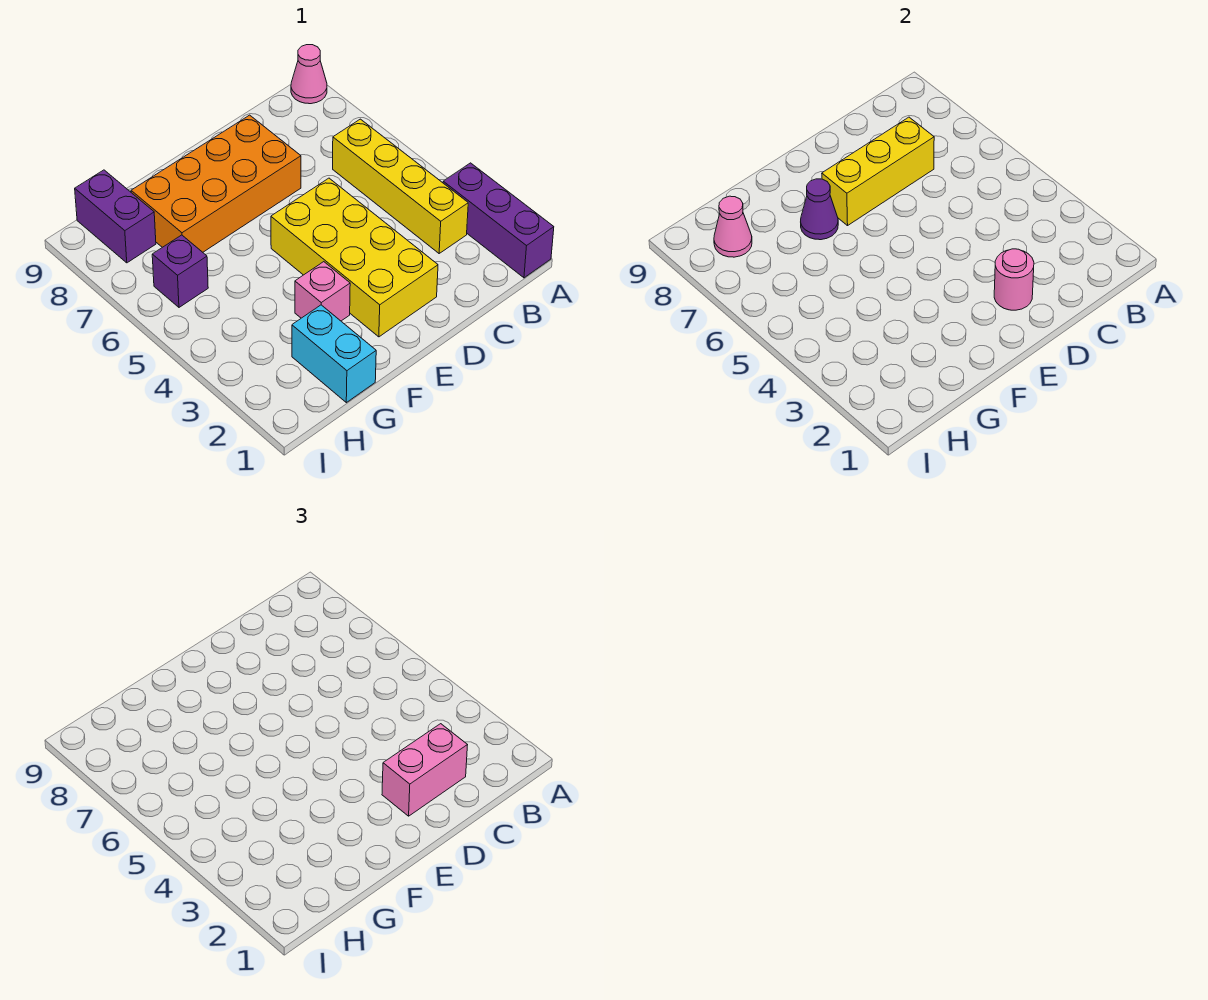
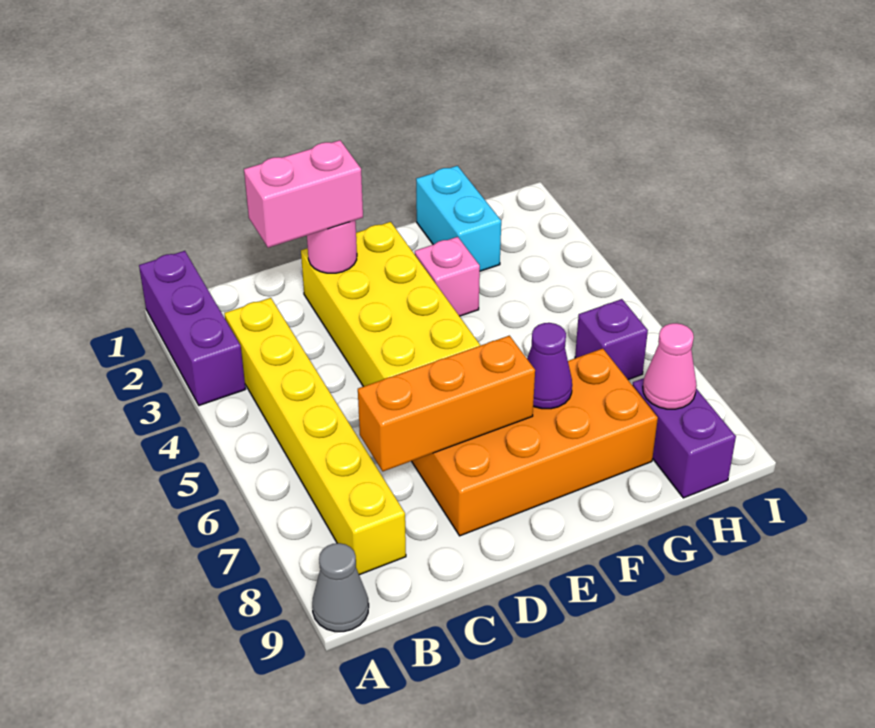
pink 1x1 cone [291,45,327,104] -> grey 1x1 cone [312,543,369,632]
yellow 1x4 brick [333,119,468,253] -> yellow 1x6 brick [224,298,406,575]
yellow 1x3 brick [822,117,934,226] -> orange 1x3 brick [358,336,535,471]

